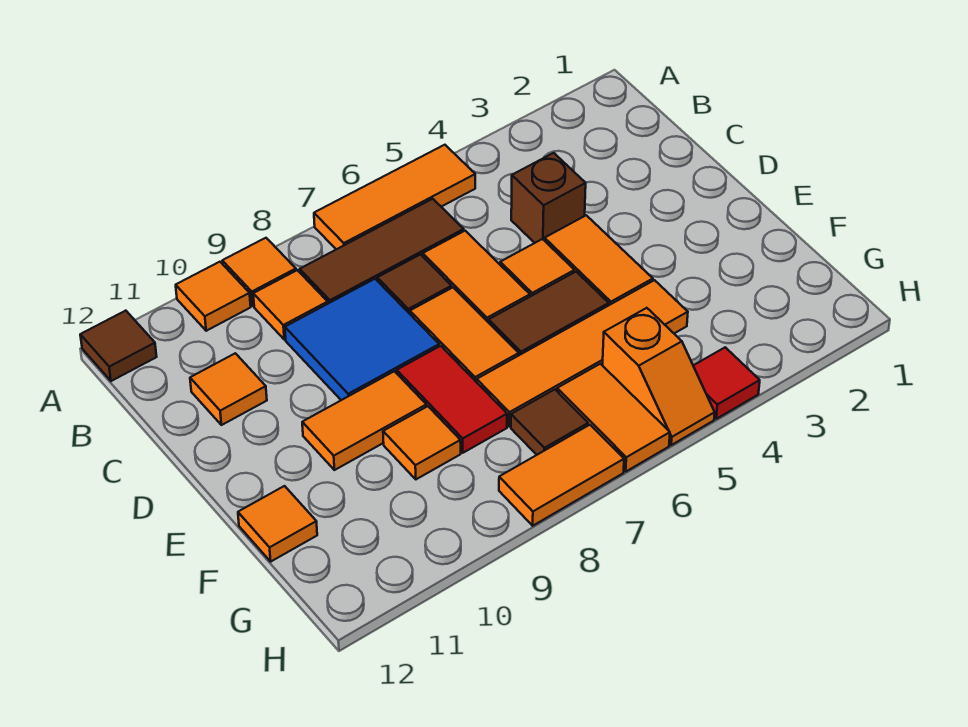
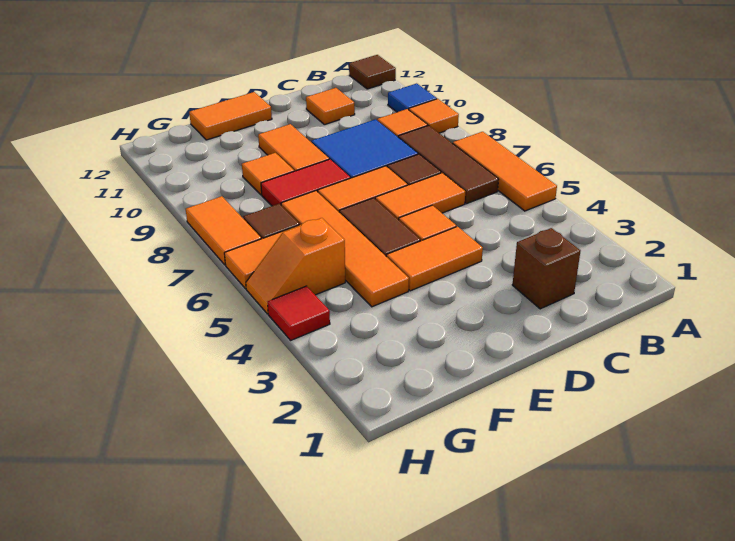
orange 1x1 tile [176,262,251,331] -> blue 1x1 tile [388,83,437,112]
brown 1x1 brick [511,153,586,243] -> brown 1x1 brick moved to [512,228,580,309]
orange 1x1 tile [238,486,317,561] -> orange 1x2 tile [189,92,272,140]

